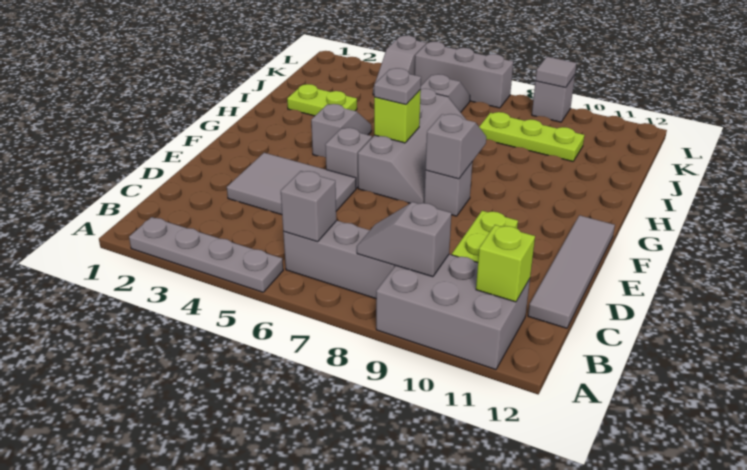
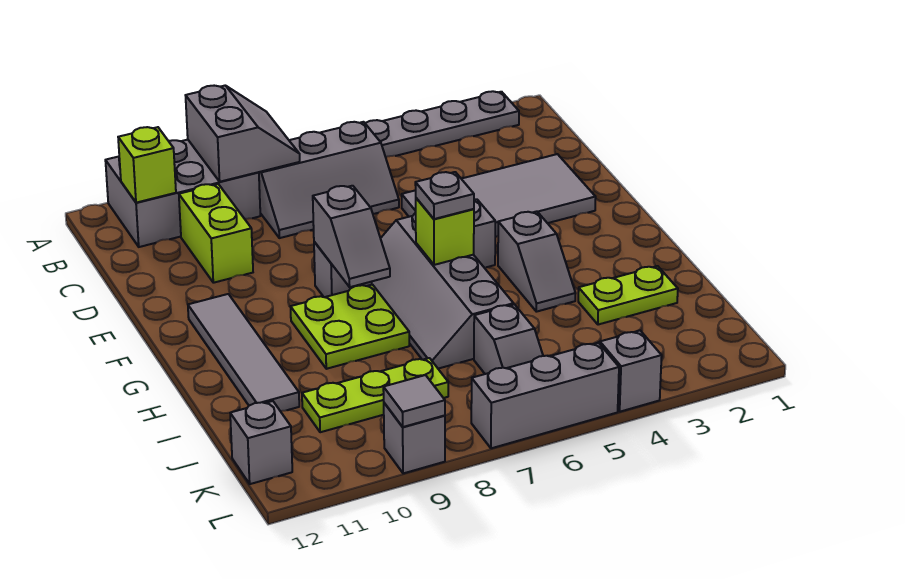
grey 1x1 brick [281,171,336,242] -> grey 1x1 brick moved to [230,401,292,484]
grey 1x2 slope [357,202,451,277] -> grey 2x2 slope [185,85,300,182]
grey 1x4 tile [528,215,615,328] -> grey 1x4 tile moved to [188,294,299,411]
grey 2x3 tile [227,153,356,215] -> grey 2x4 tile [402,154,596,237]
none -> lime 2x2 plate [291,285,409,369]

